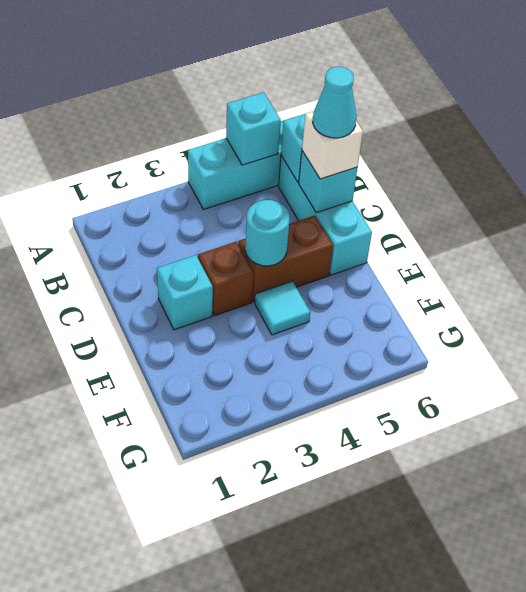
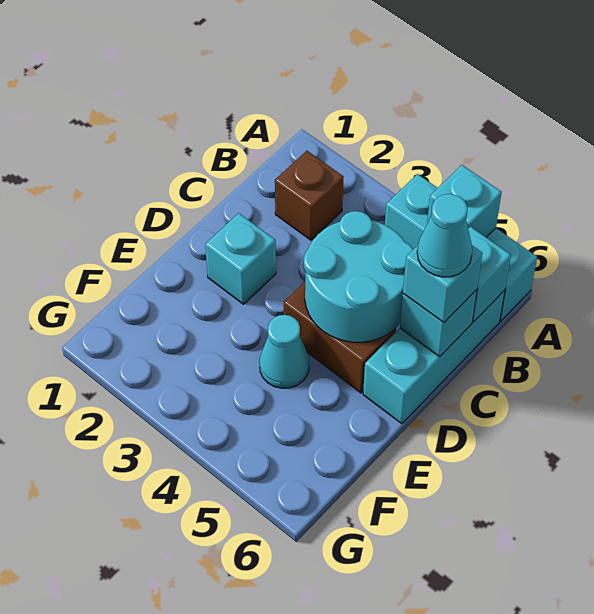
white 1x1 brick [302,111,363,179] -> cyan 1x1 brick [403,246,482,322]
brown 1x1 brick [198,242,254,316] -> brown 1x1 brick moved to [275,151,343,240]
cyan 1x1 round brick [245,200,290,266] -> cyan 2x2 round brick [304,211,413,342]
cyan 1x1 tile [255,281,310,335] -> cyan 1x1 cone [259,315,309,388]

